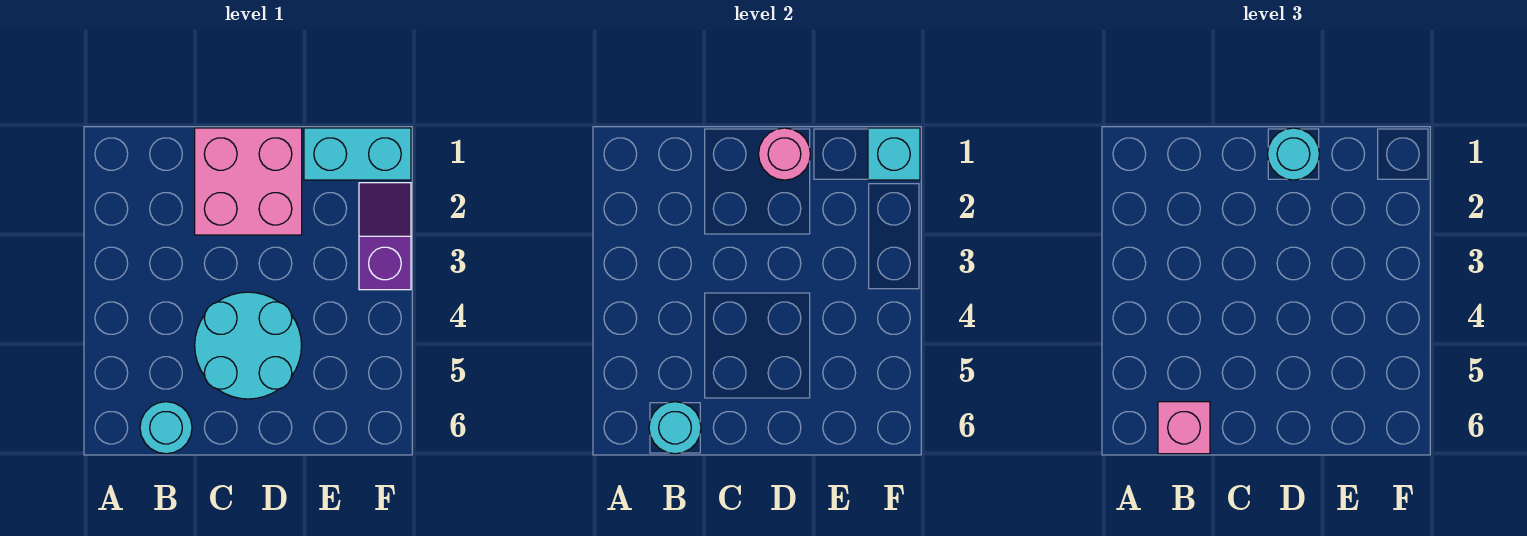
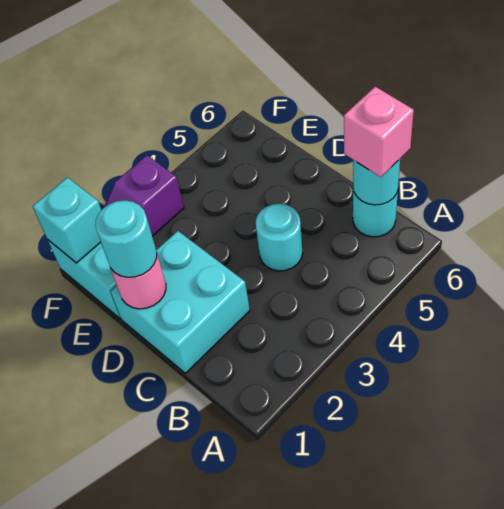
pink 2x2 brick [195,128,302,235] -> cyan 2x2 brick [111,231,250,373]
cyan 2x2 round brick [195,292,302,399] -> cyan 1x1 round brick [256,204,303,271]

